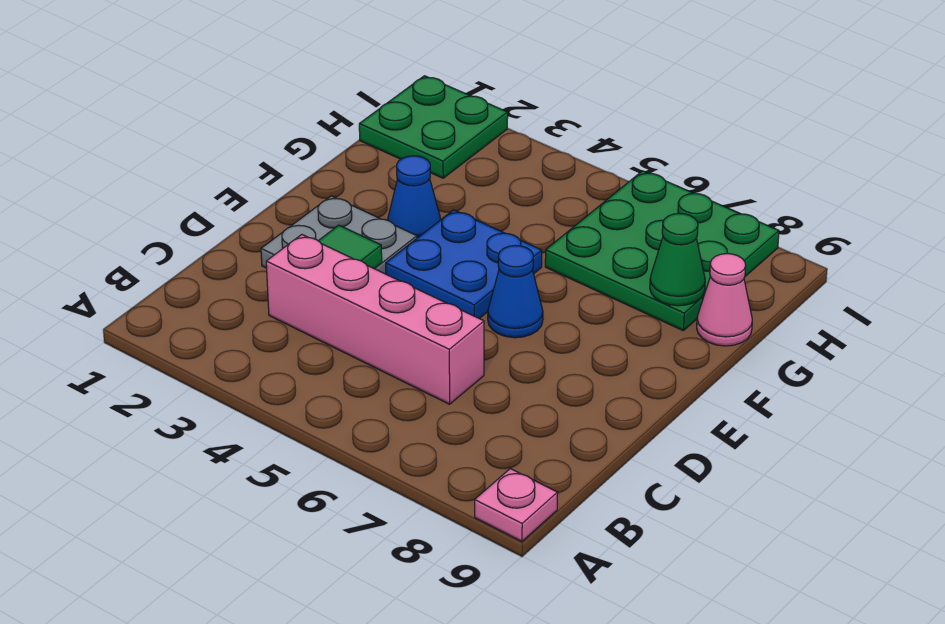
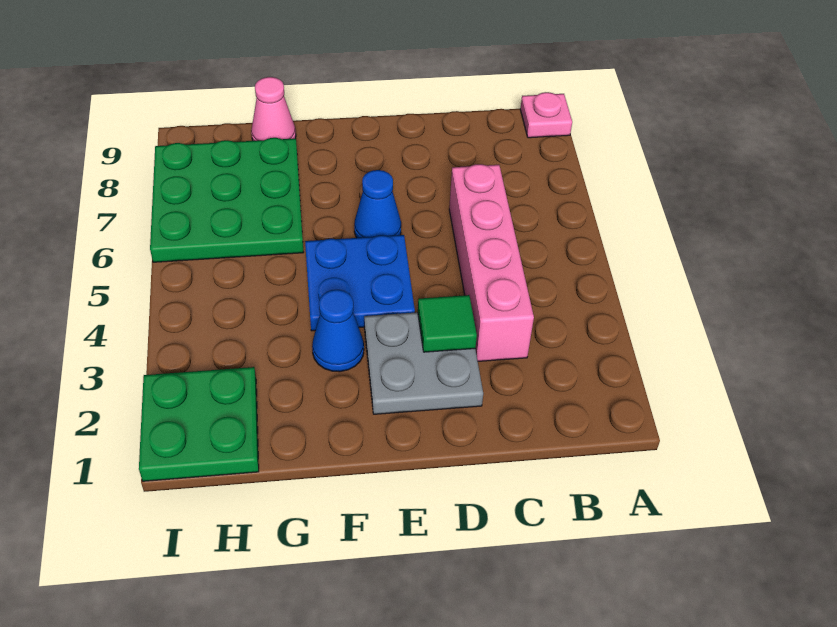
green 1x1 cone [650,213,705,306] -> none

